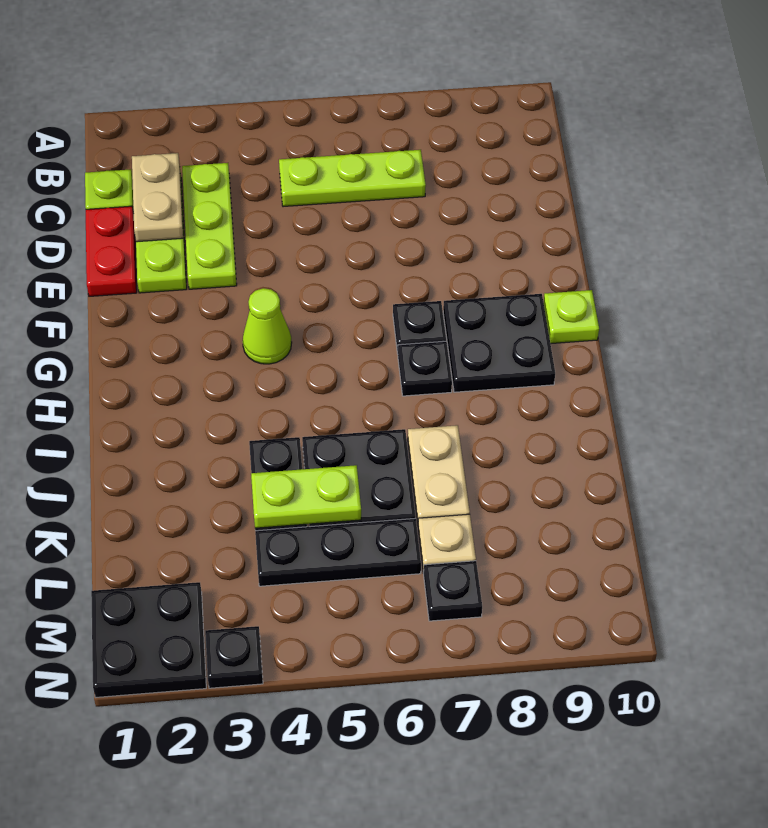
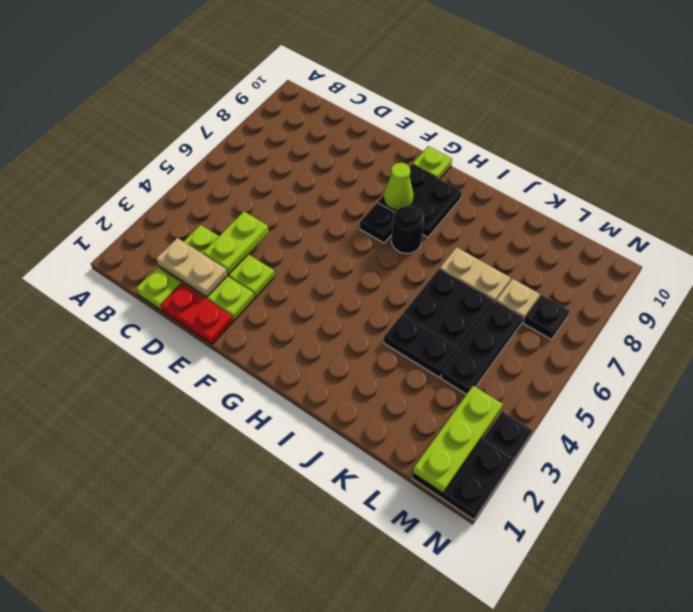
lime 1x3 plate [279,150,426,207] -> lime 1x3 plate moved to [413,386,503,493]
lime 1x1 cone [243,288,292,364] -> lime 1x1 cone moved to [384,163,414,210]
black 1x1 plate [398,341,452,396] -> black 1x1 round brick [391,206,424,253]
lime 1x2 plate [251,465,361,528] -> lime 1x2 plate moved to [203,212,269,275]

